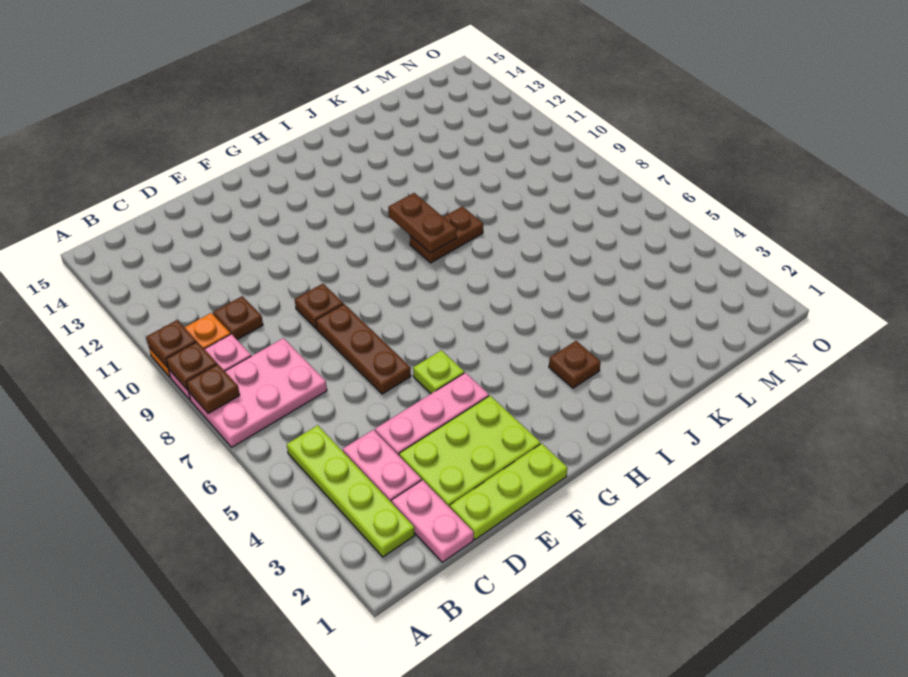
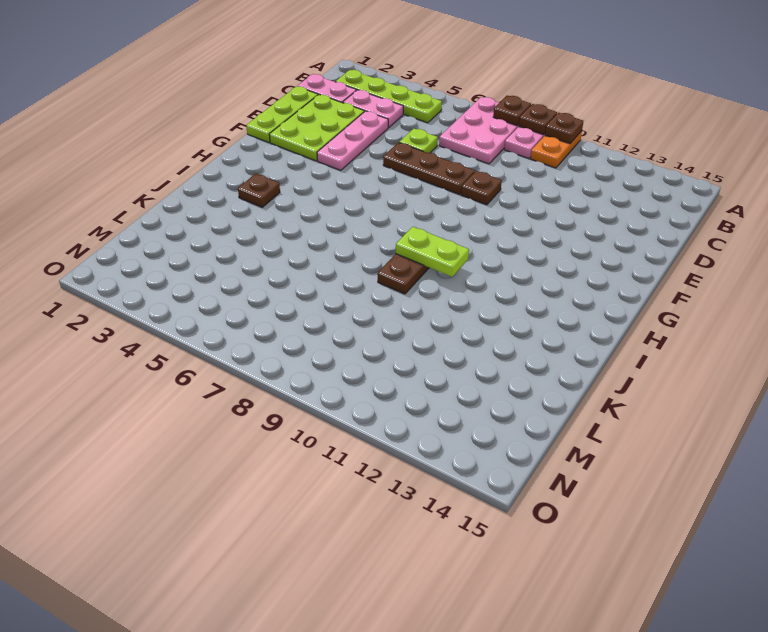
brown 1x1 plate [213,296,263,340] -> none
lime 1x1 plate [413,350,464,394] -> lime 1x1 plate moved to [399,129,438,153]
brown 1x2 plate [388,193,457,253] -> lime 1x2 plate [396,227,469,277]

